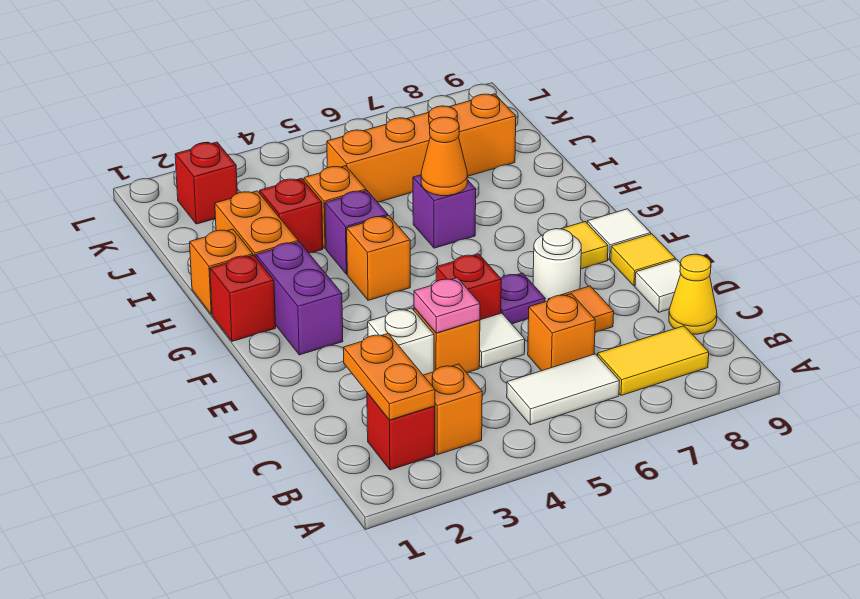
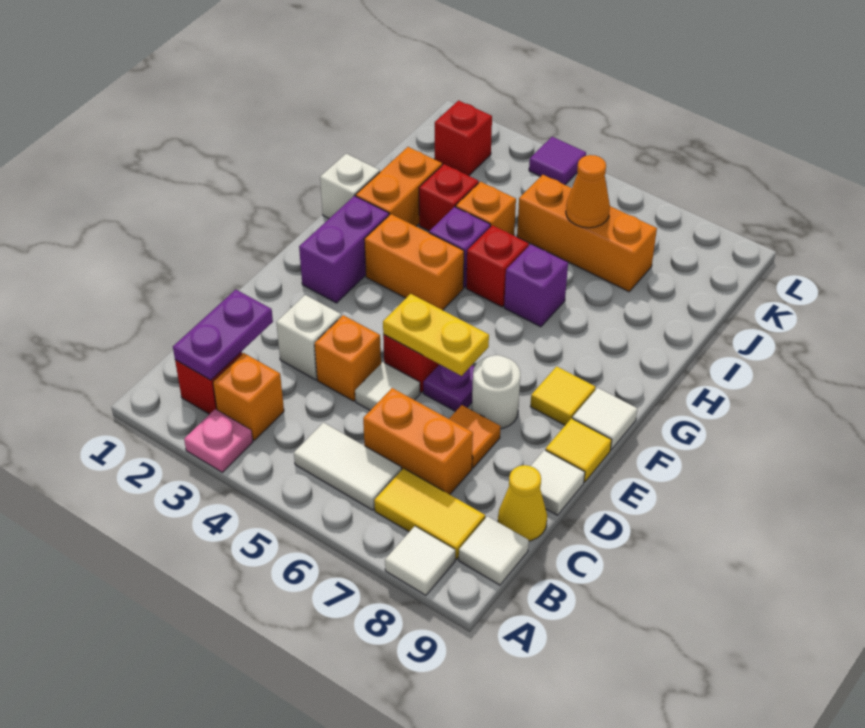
none -> white 1x1 tile [385,526,455,595]
orange 1x2 plate [343,333,435,420] -> purple 1x2 plate [173,290,273,380]
none -> white 1x1 tile [459,516,529,585]
orange 1x1 brick [528,294,595,371] -> orange 1x2 brick [363,388,473,494]
pink 1x1 plate [414,278,480,333] -> pink 1x1 plate moved to [184,409,253,472]
none -> yellow 1x2 plate [383,294,489,376]
red 1x1 brick [210,255,276,341] -> red 1x1 brick moved to [466,225,529,307]
orange 1x1 brick [347,216,410,300] -> orange 1x2 brick [364,214,464,310]
orange 1x1 brick [190,229,253,314] -> white 1x1 brick [320,154,380,218]
orange 1x1 cone [421,117,467,196] -> orange 1x1 cone moved to [566,155,610,228]
orange 1x4 brick [327,94,516,202] -> orange 1x3 brick [517,175,657,292]
none -> purple 1x1 tile [529,137,586,185]

